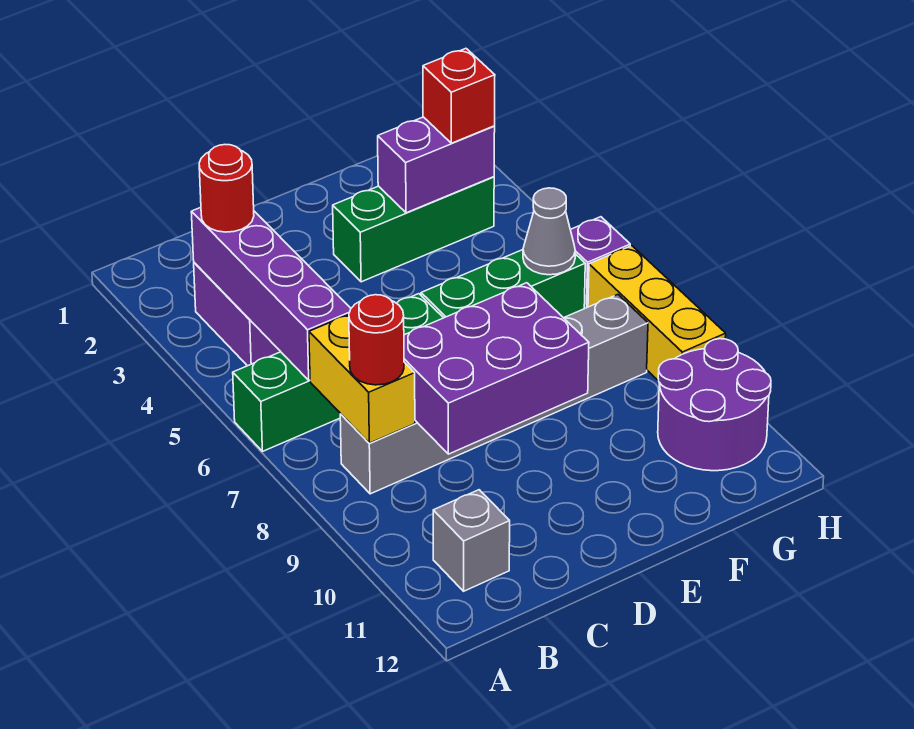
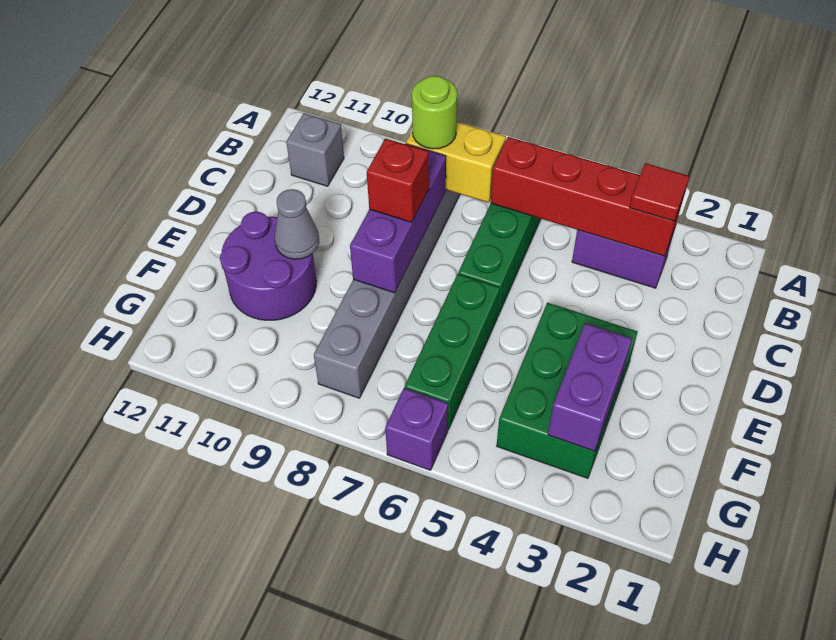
purple 1x4 brick [191,208,351,380] -> red 1x4 brick [491,137,685,256]
red 1x1 round brick [199,145,254,232] -> red 1x1 tile [630,163,689,221]
red 1x1 round brick [349,295,404,385] -> lime 1x1 round brick [412,76,457,149]
purple 2x3 brick [404,283,589,454] -> purple 1x3 brick [350,144,446,293]
green 1x3 brick [333,177,494,282] -> green 2x3 brick [497,303,637,478]
red 1x1 brick [423,49,495,143] -> red 1x1 brick moved to [367,138,429,222]
grey 1x1 cone [523,188,575,275] -> grey 1x1 cone moved to [275,189,319,259]
purple 2x2 round brick [658,339,771,471] -> purple 2x2 round brick moved to [220,212,316,320]
yellow 1x3 brick [588,246,726,381] -> none

